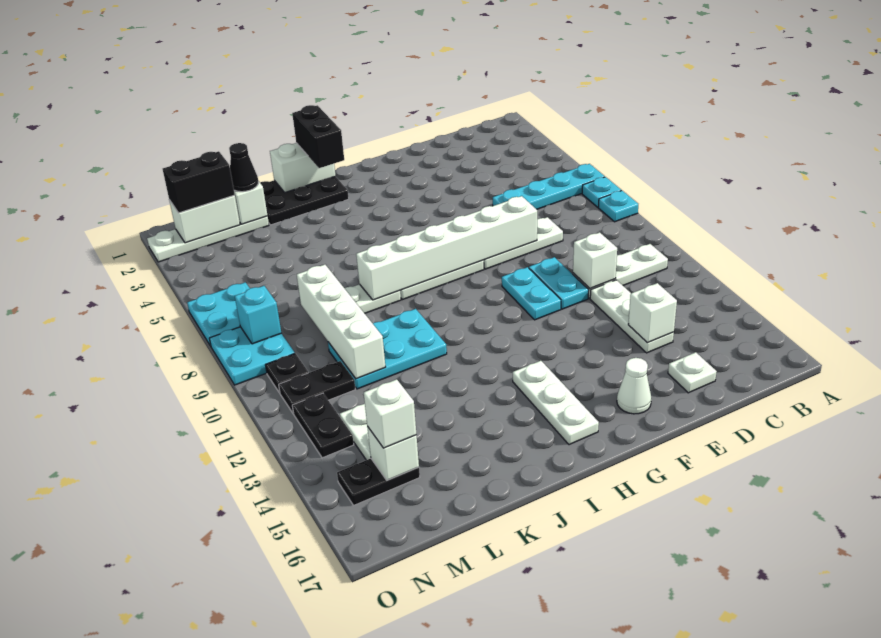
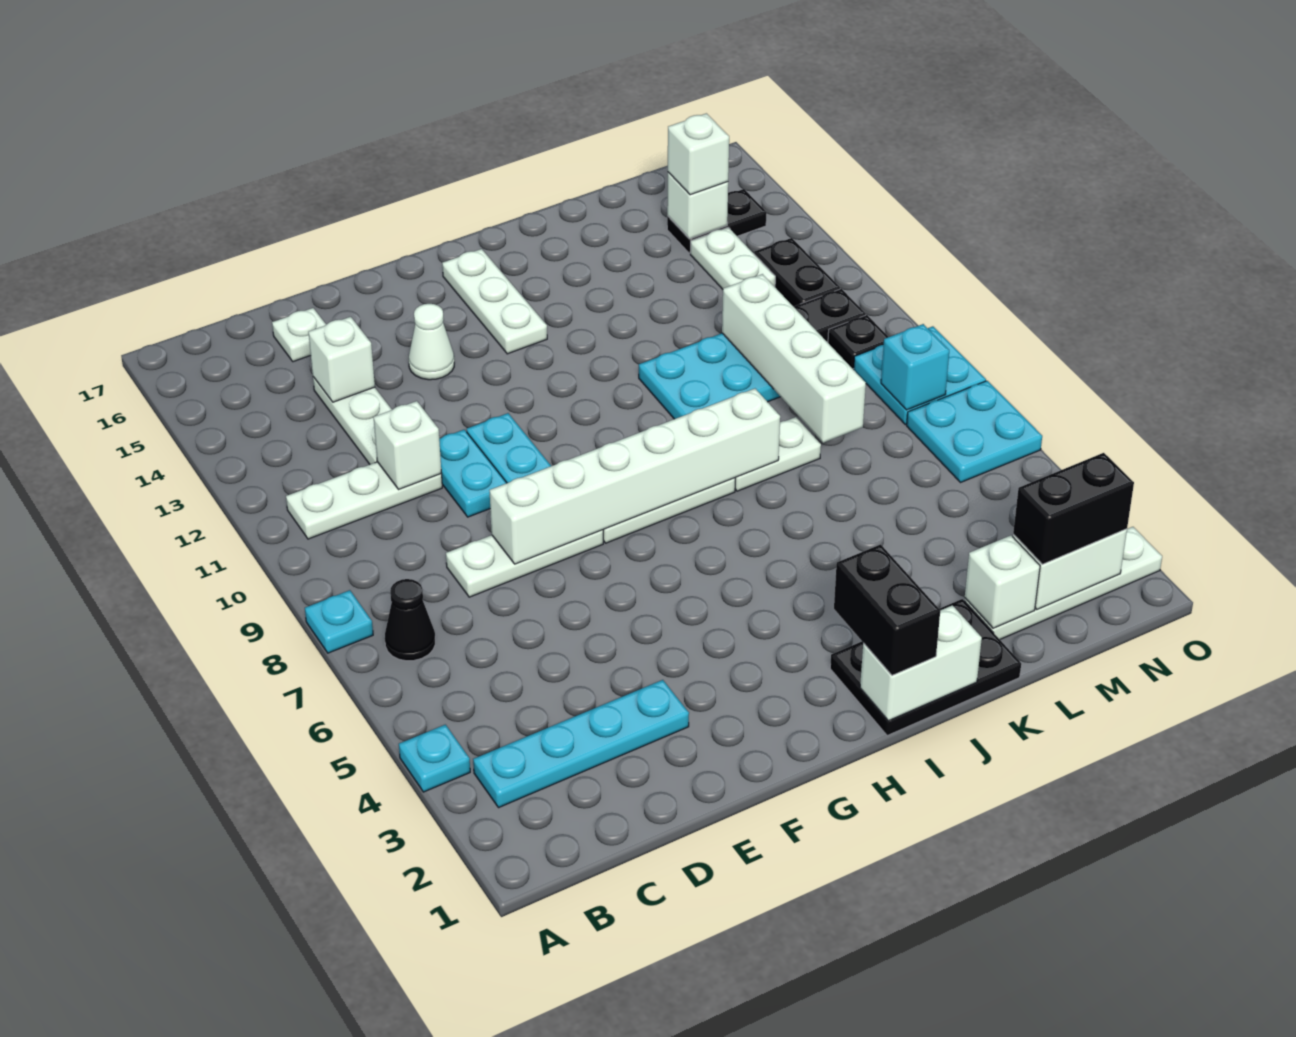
cyan 1x4 plate [493,164,605,209] -> cyan 1x4 plate moved to [473,680,689,808]
cyan 1x1 plate [582,177,621,207] -> cyan 1x1 plate moved to [399,725,470,792]
white 1x1 cone [617,358,651,414] -> white 1x1 cone moved to [409,304,454,380]
black 1x1 cone [229,143,258,192] -> black 1x1 cone moved to [385,579,435,661]

